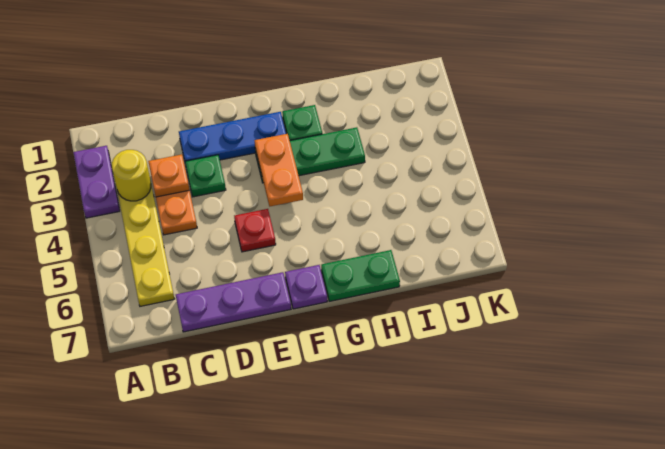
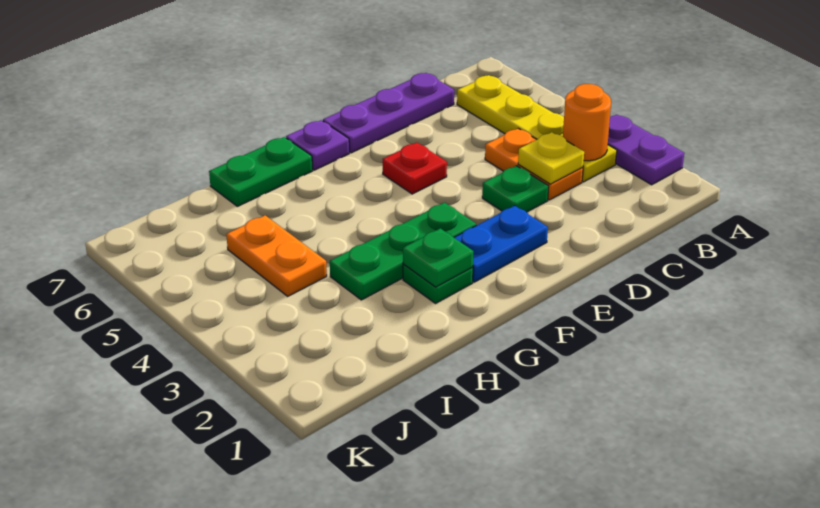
yellow 1x1 round brick [112,150,151,201] -> orange 1x1 round brick [563,84,611,161]
orange 1x1 plate [148,154,189,197] -> yellow 1x1 plate [518,132,584,184]
blue 1x3 plate [179,112,286,161] -> blue 1x2 plate [454,206,548,282]
orange 1x2 plate [254,134,303,206] -> orange 1x2 plate moved to [226,215,327,296]
none -> green 1x1 plate [403,228,474,287]

